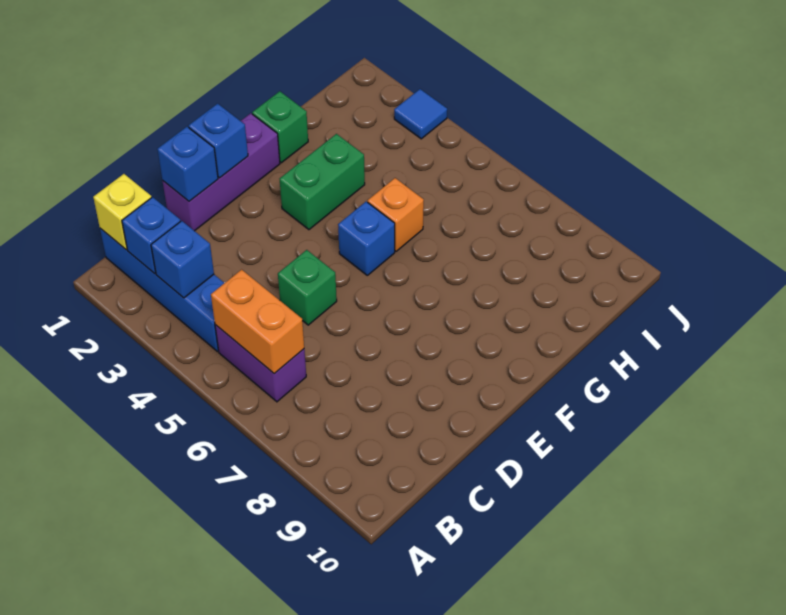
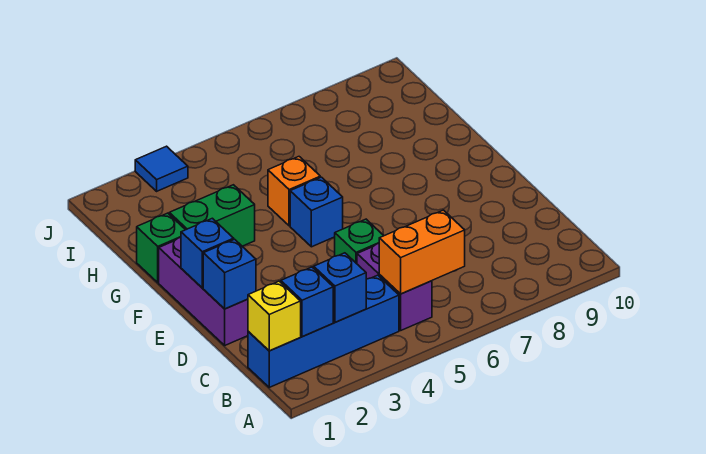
purple 1x2 brick [215,325,306,402] -> purple 1x2 brick turned to [357,244,432,330]
green 1x2 brick [280,134,365,230] -> green 1x2 brick turned to [169,185,255,246]

